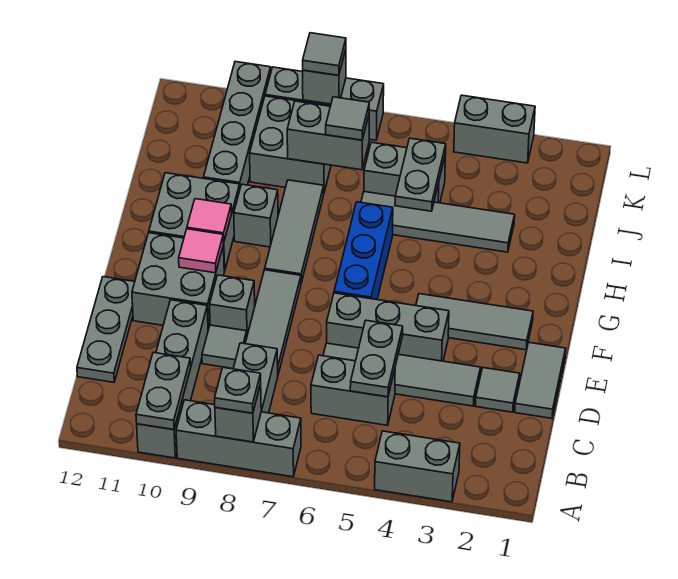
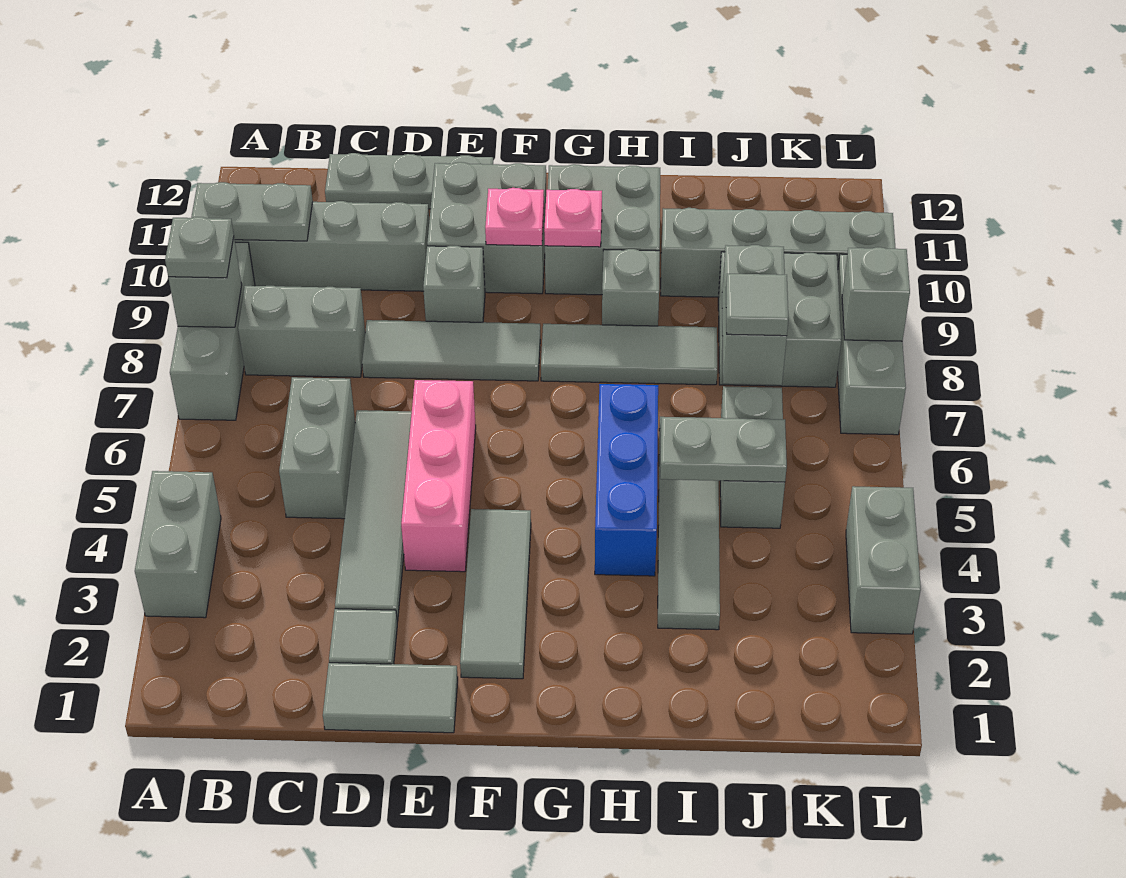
grey 1x2 plate [350,320,403,397] -> none
grey 1x1 tile [202,325,247,369] -> none
grey 1x3 brick [327,293,449,361] -> pink 1x3 brick [401,380,476,572]
blue 1x3 brick [334,202,393,300] -> blue 1x3 brick turned to [595,384,658,576]
pink 1x1 tile [179,229,224,273] -> pink 1x1 plate [485,188,544,246]
pink 1x1 tile [187,199,232,242] -> pink 1x1 plate [544,189,602,247]
grey 1x1 tile [303,33,346,75] -> none

